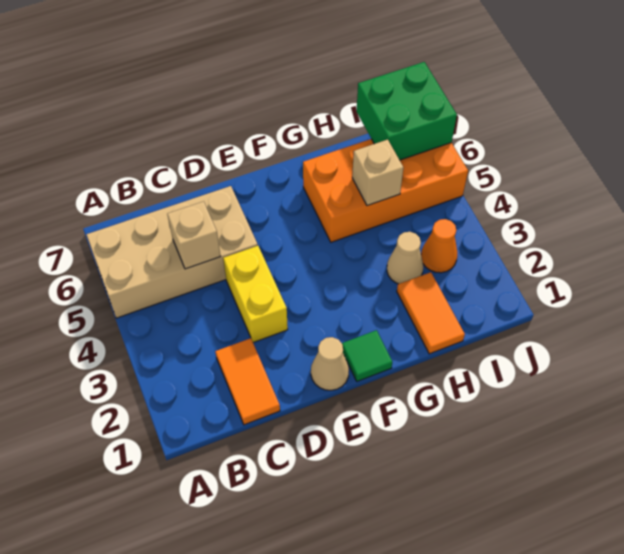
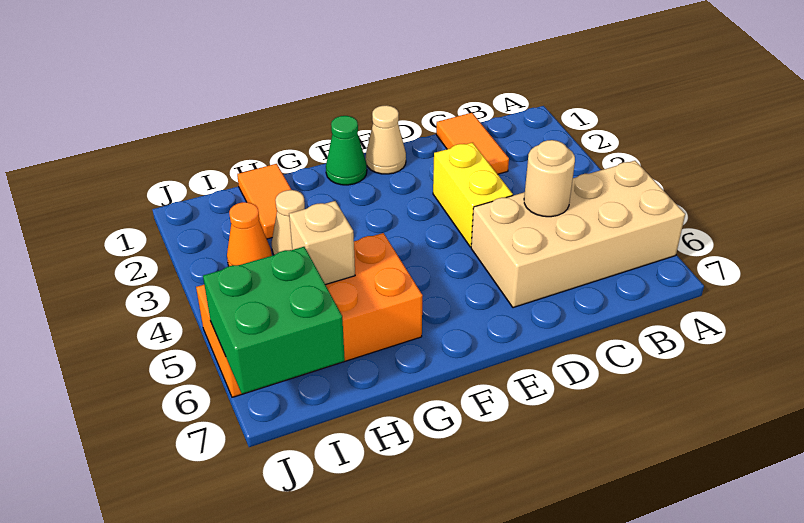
tan 1x1 brick [167,201,221,269] -> tan 1x1 round brick [524,140,575,217]
green 1x1 tile [342,330,392,381] -> green 1x1 cone [326,116,367,185]

